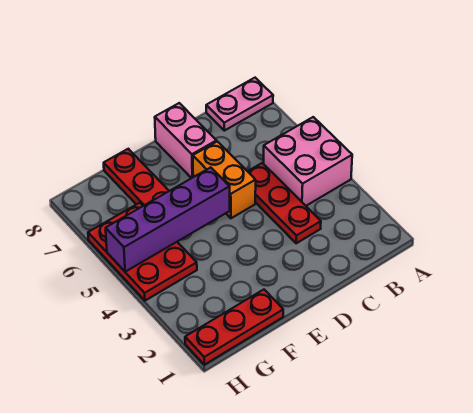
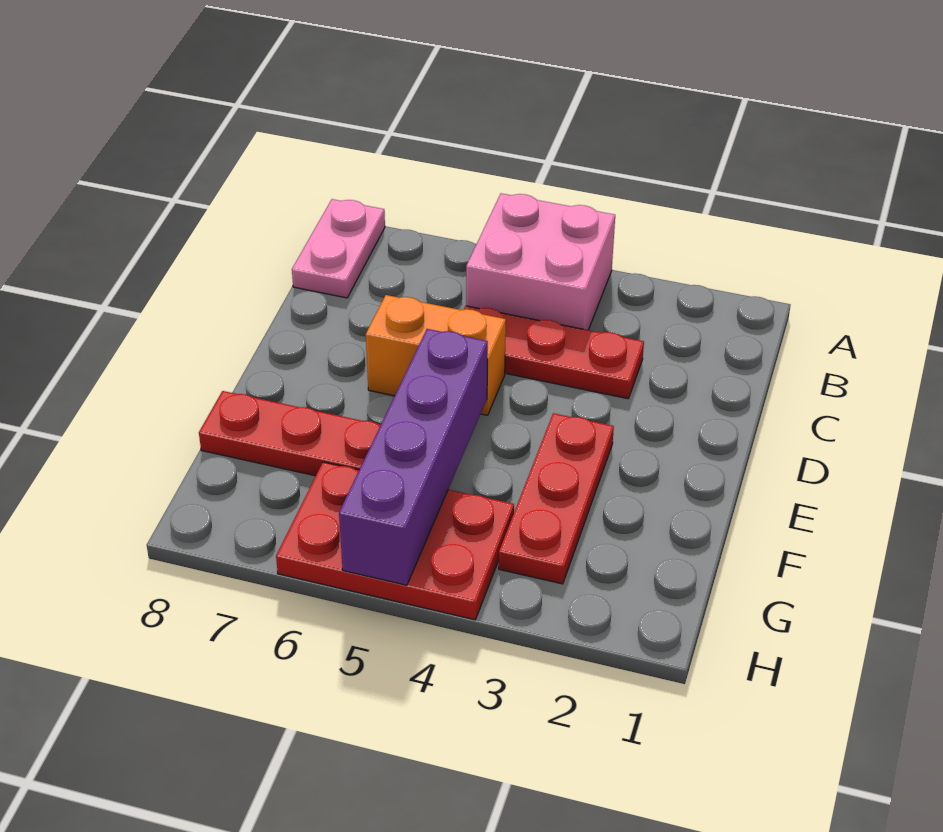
pink 1x2 brick [155,103,217,178] -> none
red 1x3 plate [185,290,283,365] -> red 1x3 plate moved to [499,413,614,584]

